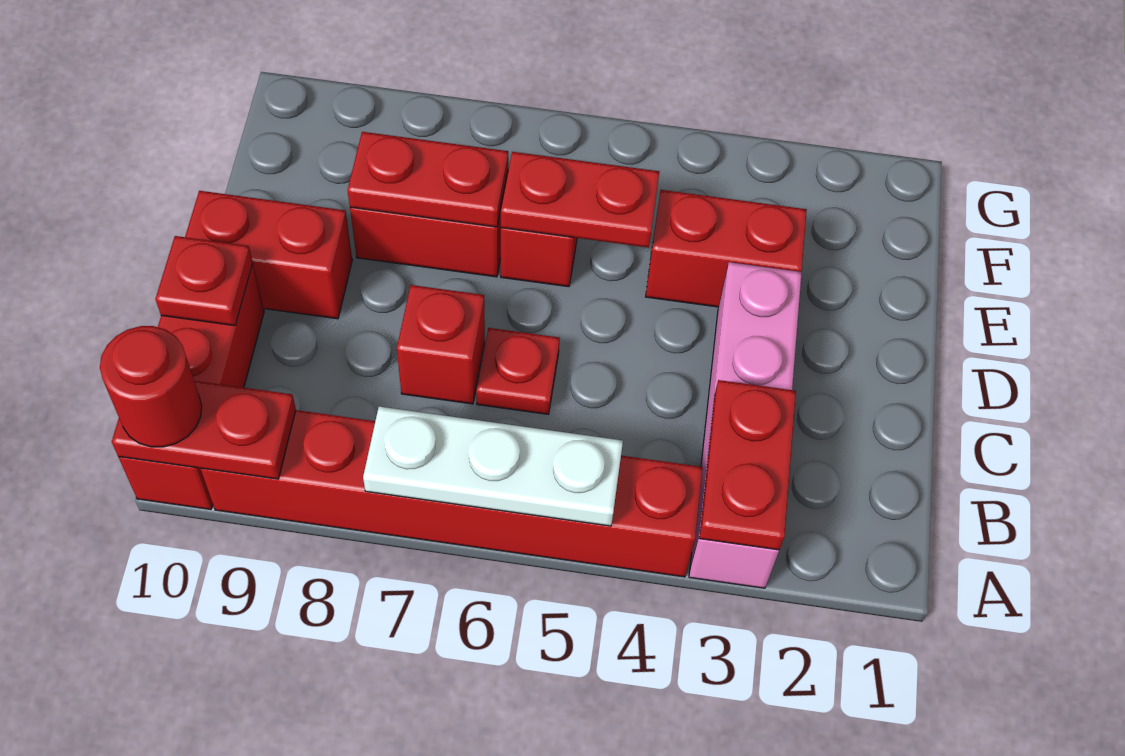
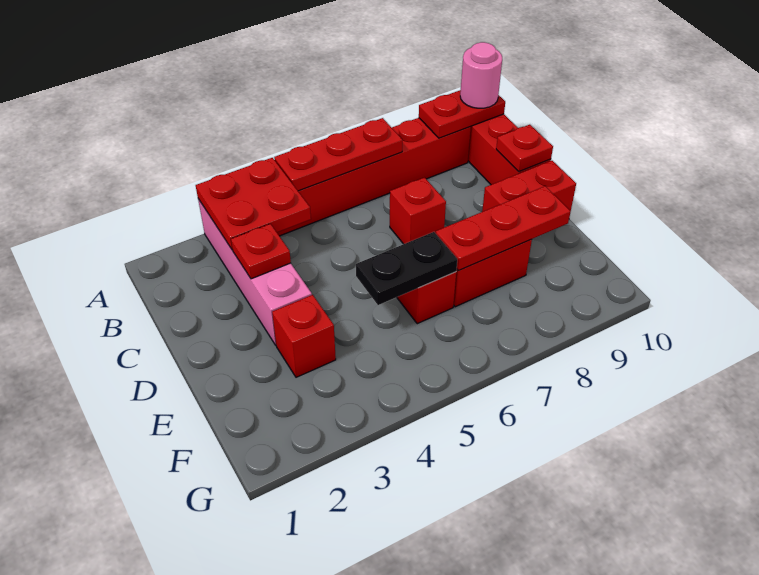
red 1x2 plate [699,380,796,550] -> red 2x2 plate [196,158,311,250]
white 1x3 plate [363,407,623,526] -> red 1x3 plate [274,118,402,191]
red 1x1 round brick [100,326,202,447] -> pink 1x1 round brick [460,42,502,108]
red 1x1 plate [476,328,560,414] -> red 1x1 plate moved to [231,224,291,279]
red 1x2 brick [646,190,807,307] -> red 1x1 brick [272,295,336,377]
red 1x2 plate [501,152,659,248] -> black 1x2 plate [356,232,457,305]
red 1x2 plate [348,132,508,227] -> red 1x3 plate [436,186,571,271]

